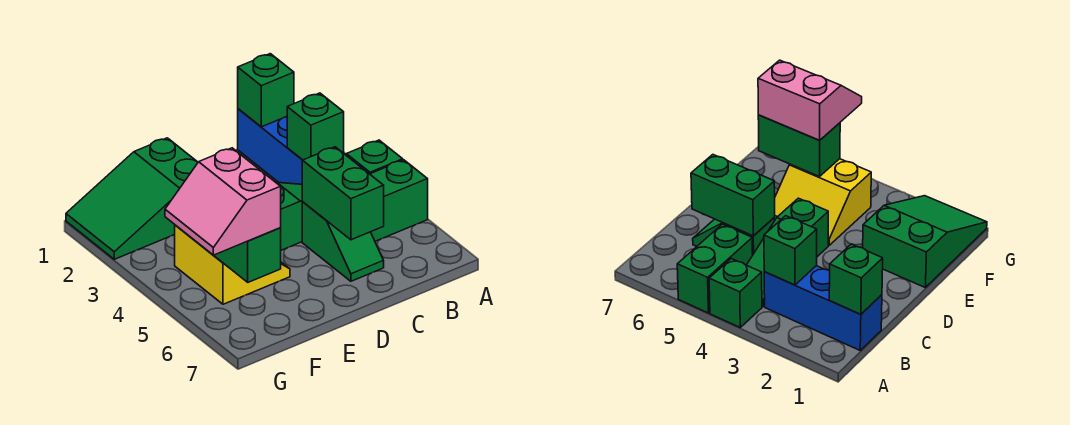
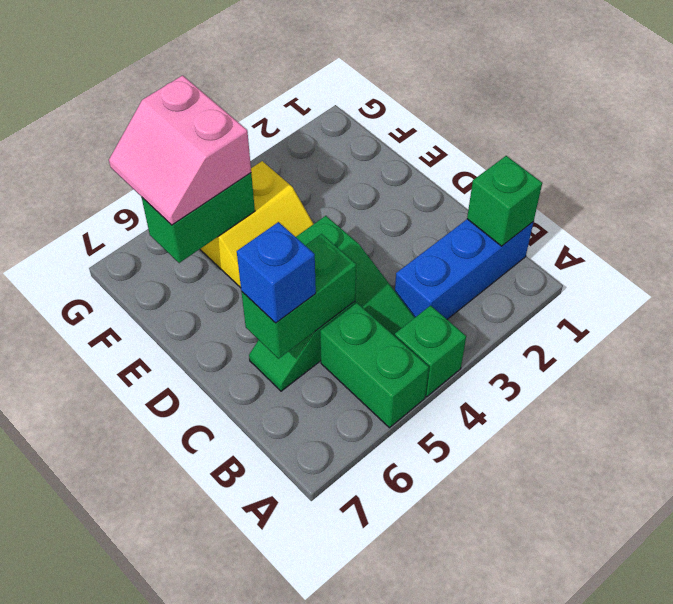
green 1x1 brick [287,93,344,160] -> none
none -> blue 1x1 brick [237,222,316,323]
green 2x3 slope [66,138,198,259] -> none
pink 2x2 slope [165,148,281,255] -> pink 2x2 slope turned to [109,75,251,225]

